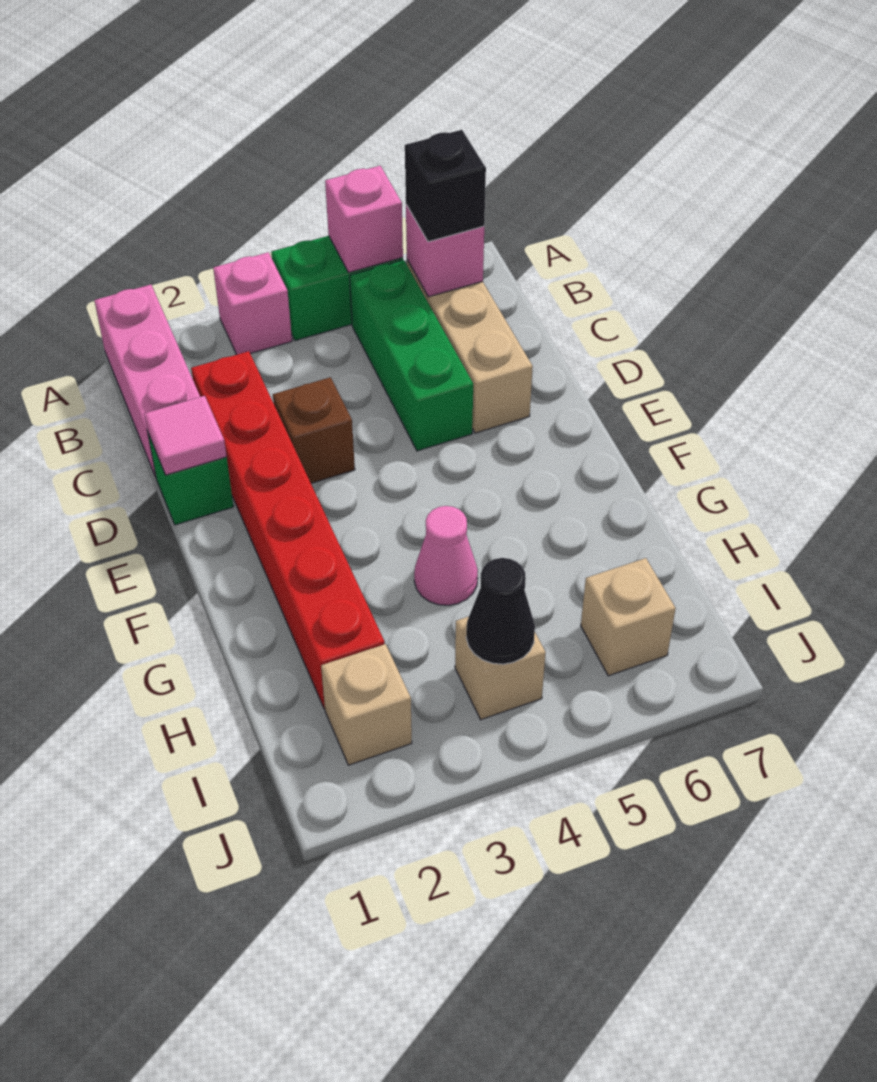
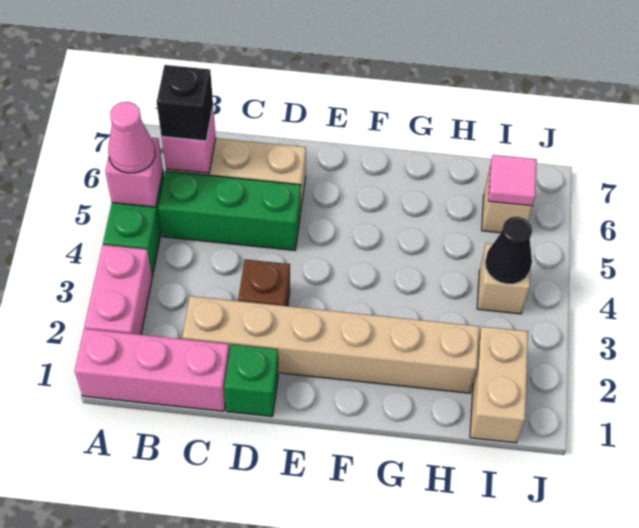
pink 1x1 brick [213,252,292,355] -> pink 1x2 brick [85,245,152,335]
red 1x6 brick [191,351,385,709] -> tan 1x6 brick [182,296,479,393]
pink 1x1 tile [144,396,227,475] -> pink 1x1 tile moved to [488,155,537,206]
pink 1x1 cone [414,506,478,605] -> pink 1x1 cone moved to [108,102,155,173]
tan 1x1 brick [321,644,412,765] -> tan 1x2 brick [470,327,528,443]

